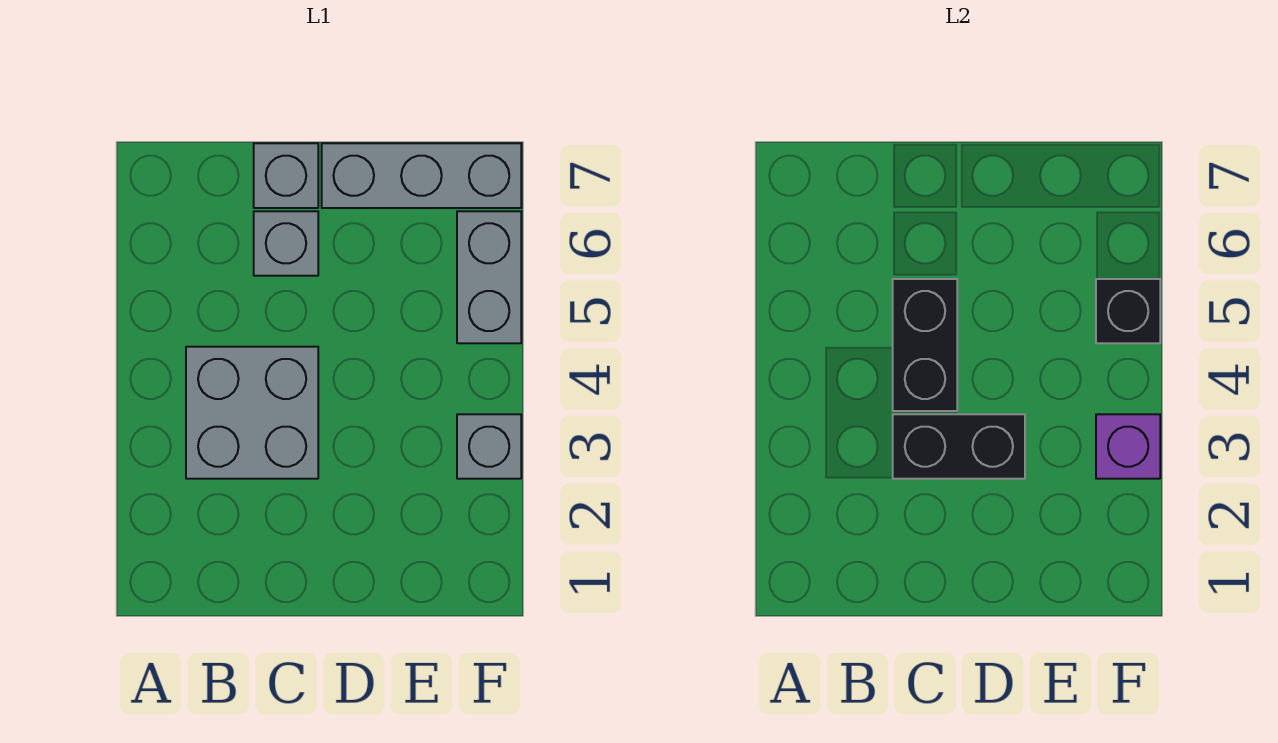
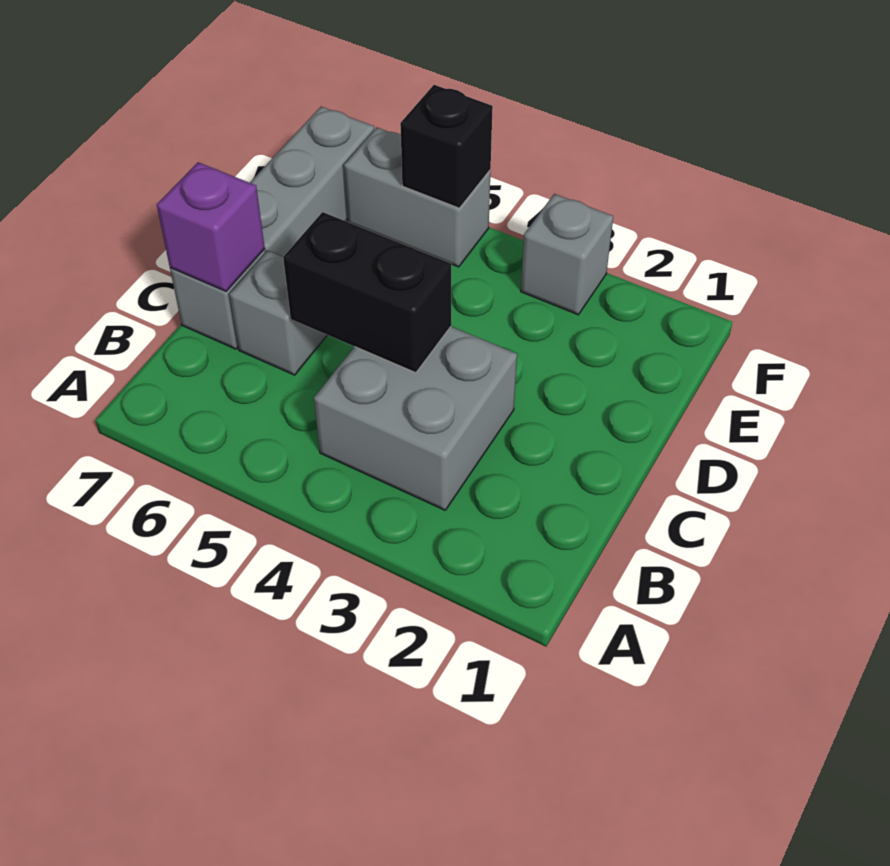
black 1x2 brick [893,414,1025,479] -> none
purple 1x1 brick [1096,414,1160,479] -> purple 1x1 brick moved to [157,162,265,291]

